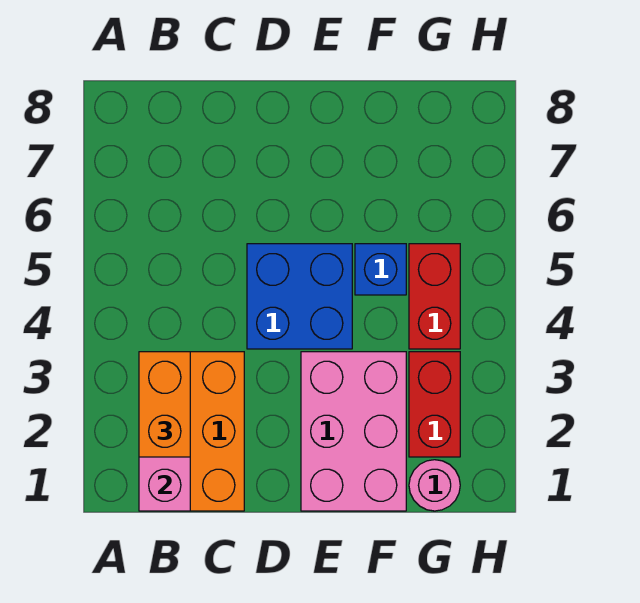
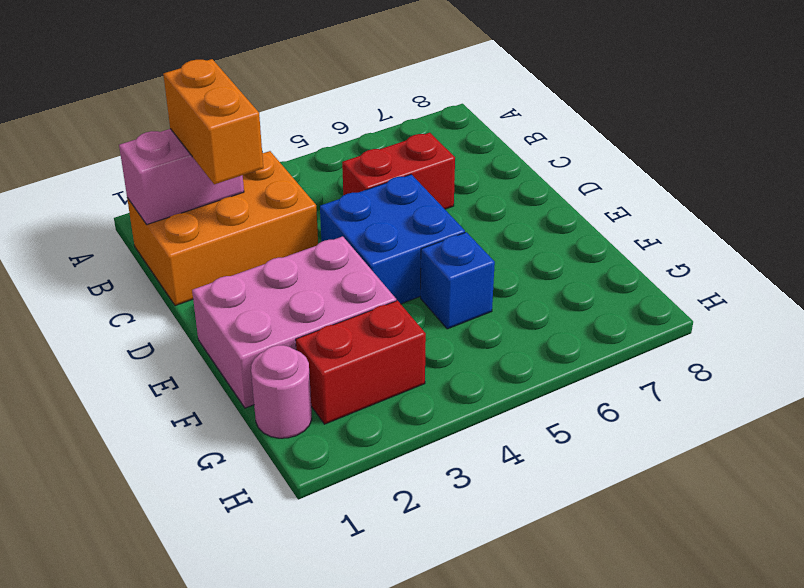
orange 1x2 brick [139,352,190,457] -> orange 1x2 brick turned to [163,59,263,184]
red 1x2 brick [409,244,460,349] -> red 1x2 brick moved to [342,133,455,209]

